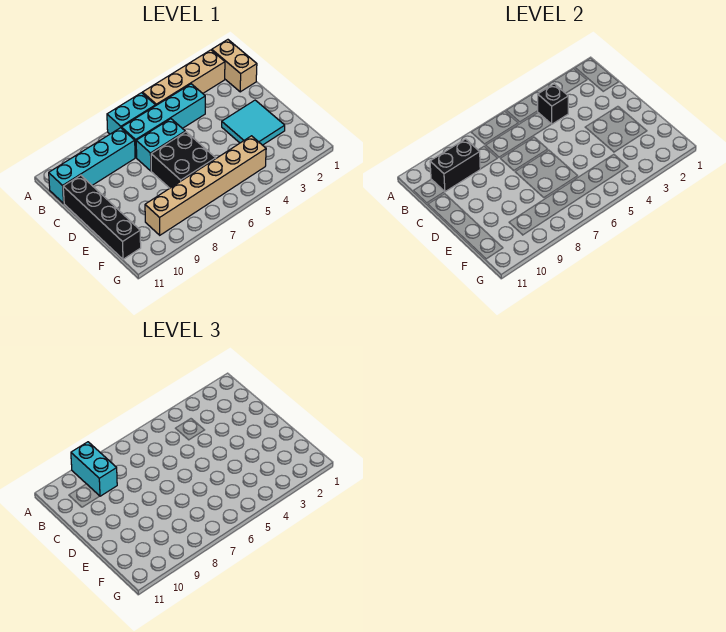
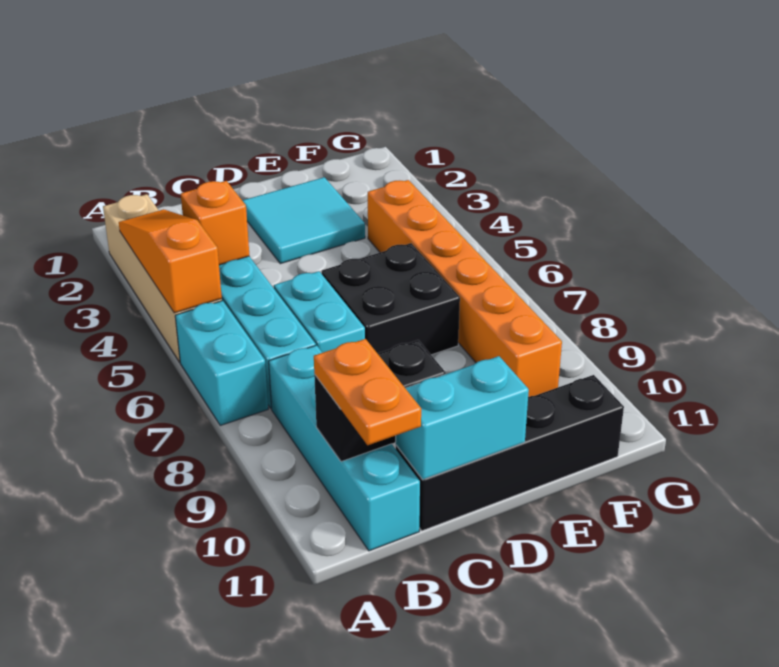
tan 1x2 brick [212,40,257,92] -> none
none -> orange 1x3 slope [119,209,222,313]
cyan 1x2 brick [71,442,117,496] -> cyan 1x2 brick moved to [396,356,529,480]
black 1x1 brick [538,84,568,124] -> orange 1x1 brick [181,181,249,265]
black 1x2 brick [430,139,480,192] -> black 1x2 brick turned to [314,340,446,462]
none -> orange 1x2 plate [314,339,421,445]
tan 1x6 brick [145,136,266,235] -> orange 1x6 brick [368,180,562,397]

